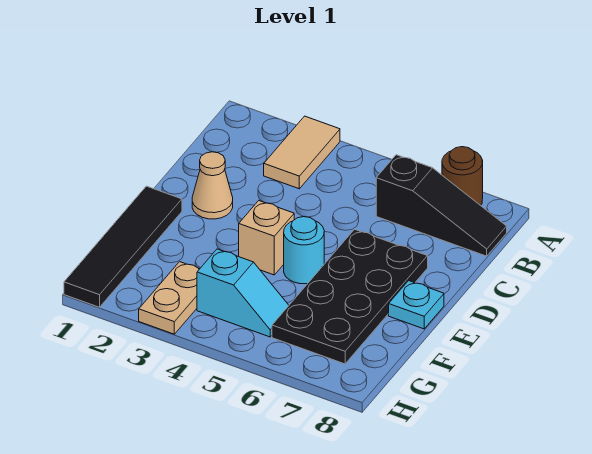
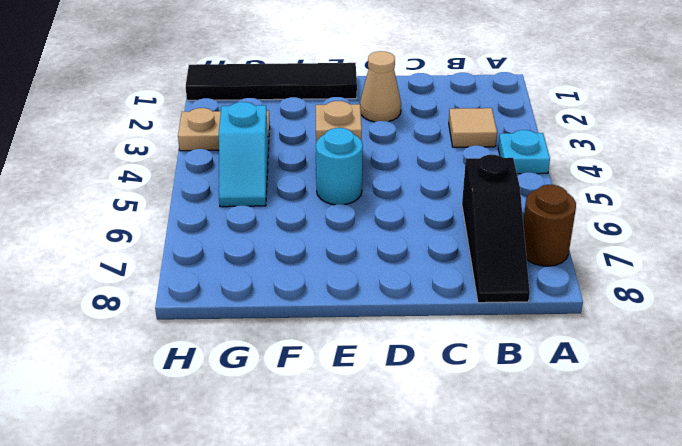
tan 1x2 tile [264,116,340,189] -> tan 1x1 tile [449,108,497,147]
black 2x4 plate [272,229,428,364] -> none
cyan 1x1 plate [389,281,444,329] -> cyan 1x1 plate moved to [498,130,550,174]

